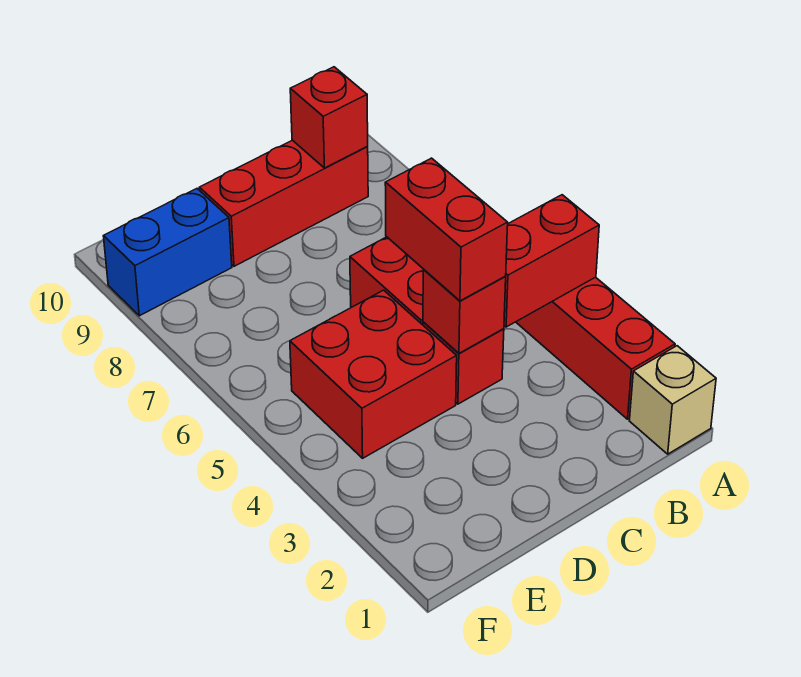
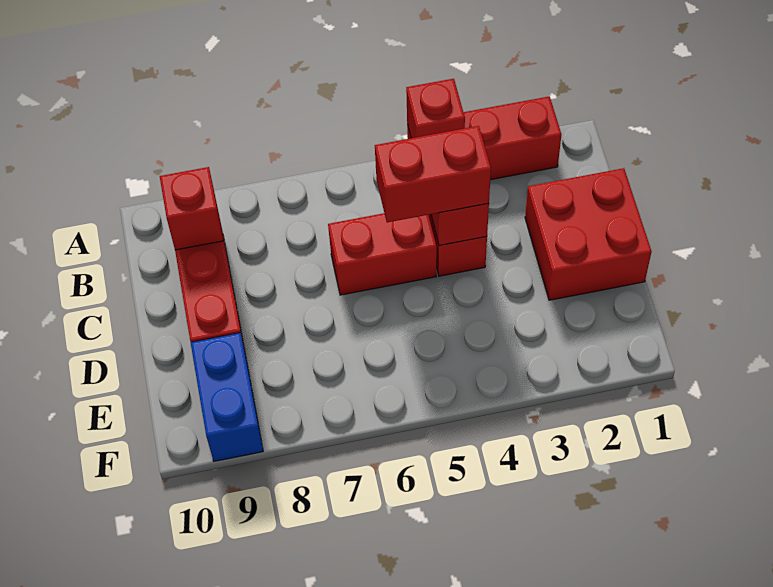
tan 1x1 brick [629,346,716,454] -> none
red 1x2 brick [504,195,599,327] -> red 1x1 brick [406,79,465,138]
red 2x2 brick [290,290,457,458] -> red 2x2 brick moved to [525,168,652,300]

